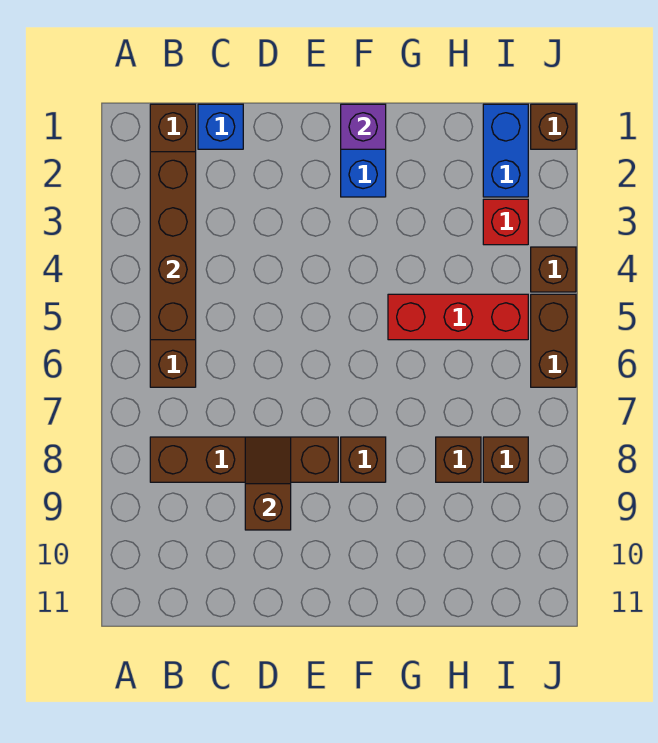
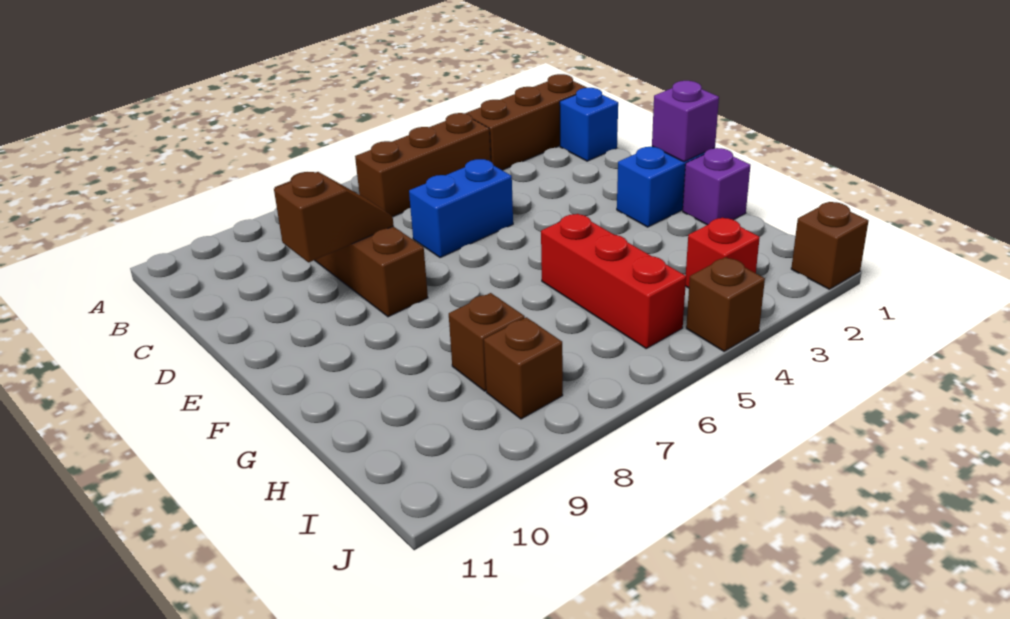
brown 1x4 brick [150,152,196,340] -> none
brown 1x1 brick [341,437,386,482] -> none
none -> purple 1x1 brick [683,148,750,225]
blue 1x2 brick [483,104,528,197] -> blue 1x2 brick moved to [409,159,513,258]
brown 1x2 brick [531,294,576,387] -> none

